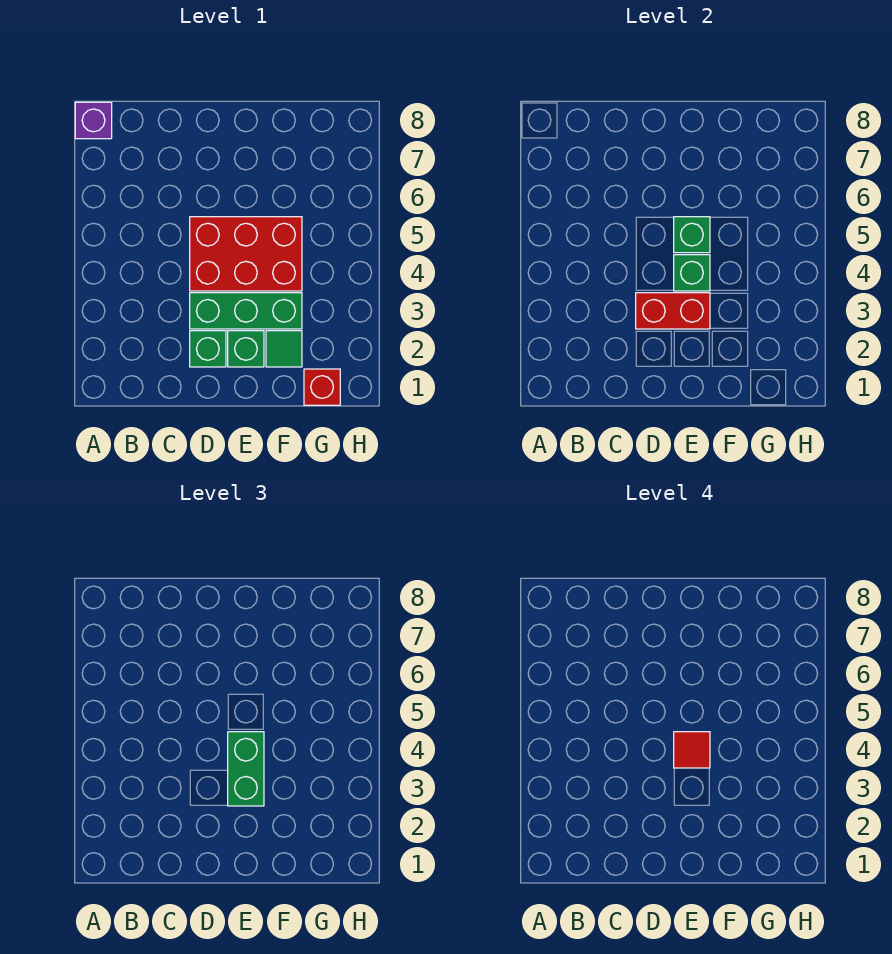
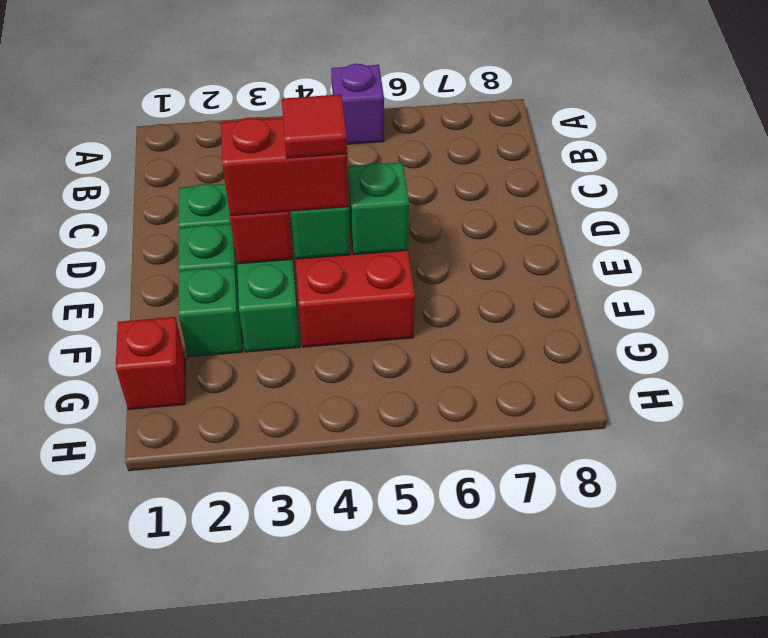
purple 1x1 brick [75,102,112,139] -> purple 1x1 brick moved to [331,64,384,144]
green 1x2 brick [228,732,264,806] -> red 1x2 brick [221,117,349,216]
green 1x1 tile [266,331,302,367] -> green 1x1 brick [179,267,243,357]

